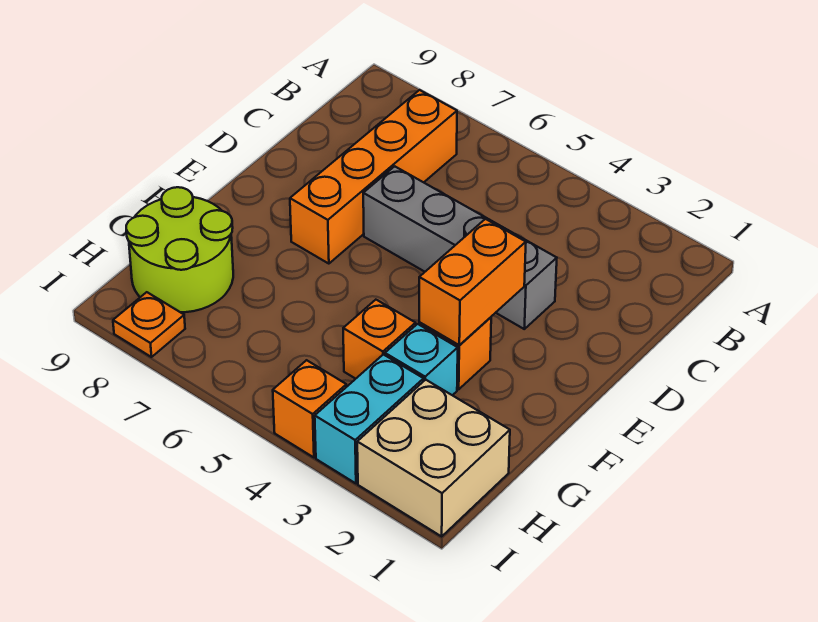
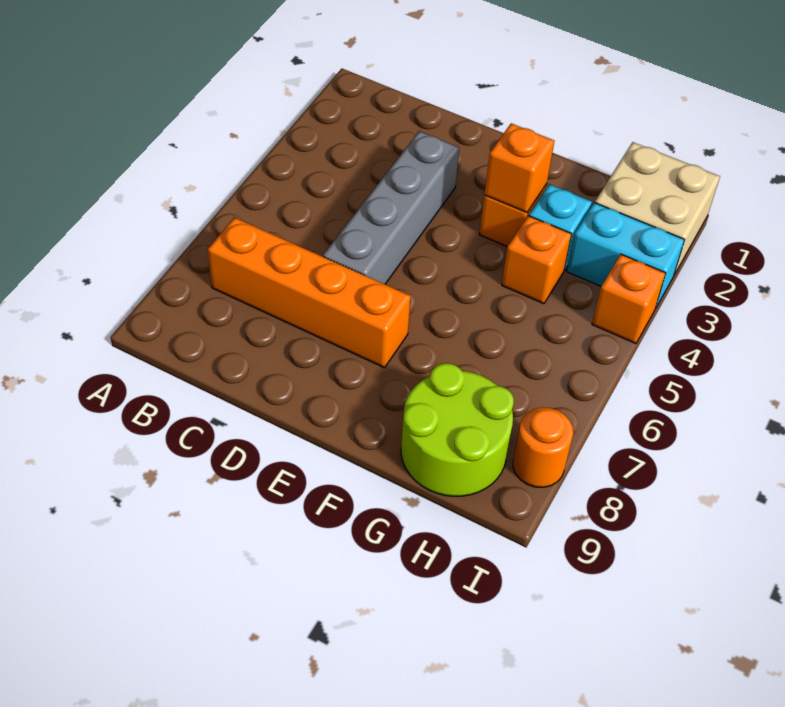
orange 1x2 brick [419,219,526,345] -> orange 1x1 brick [484,123,554,212]
orange 1x1 plate [113,292,185,357] -> orange 1x1 round brick [513,408,573,487]

